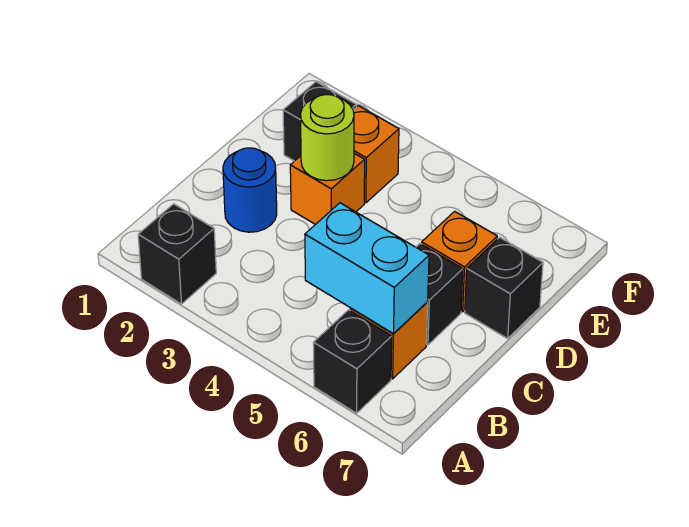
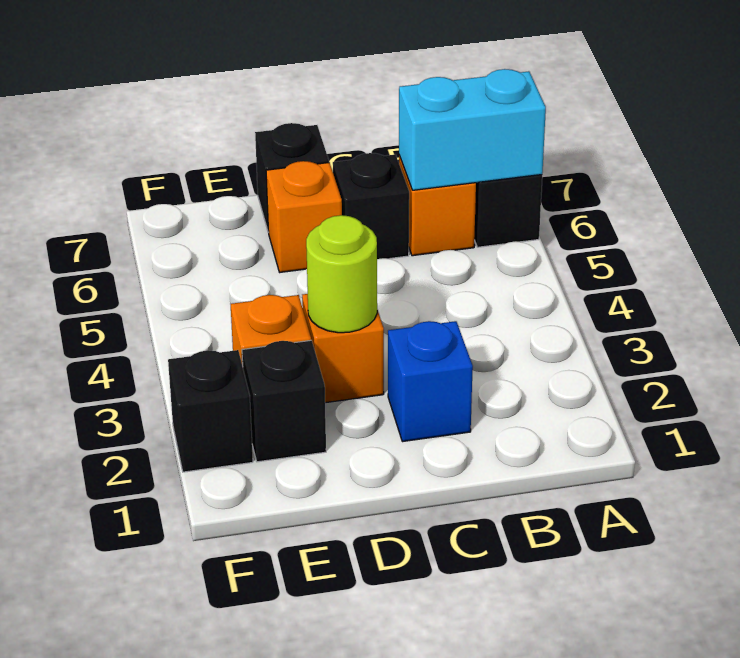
black 1x1 brick [138,204,216,304] -> black 1x1 brick moved to [168,350,253,472]
cyan 1x2 brick [305,203,429,334] -> cyan 1x2 brick turned to [399,69,546,190]
blue 1x1 round brick [223,148,277,232] -> blue 1x1 brick [388,321,473,442]

